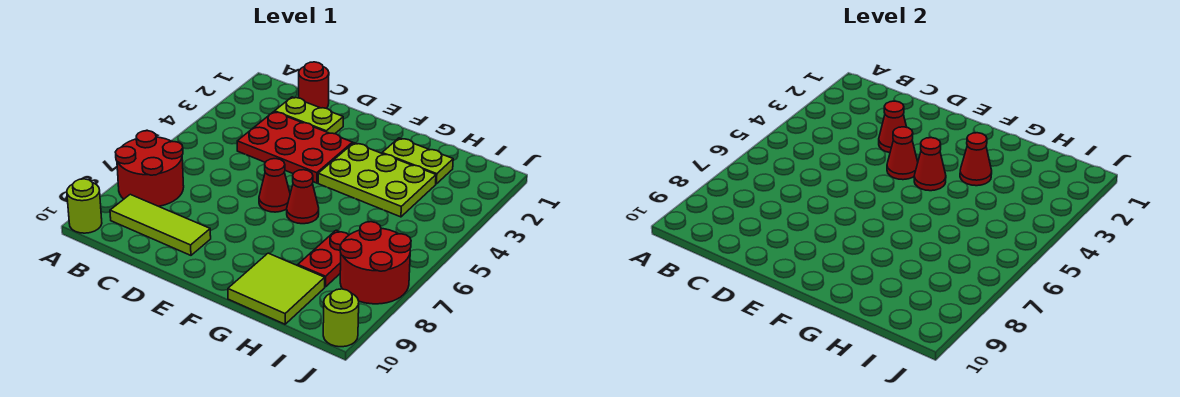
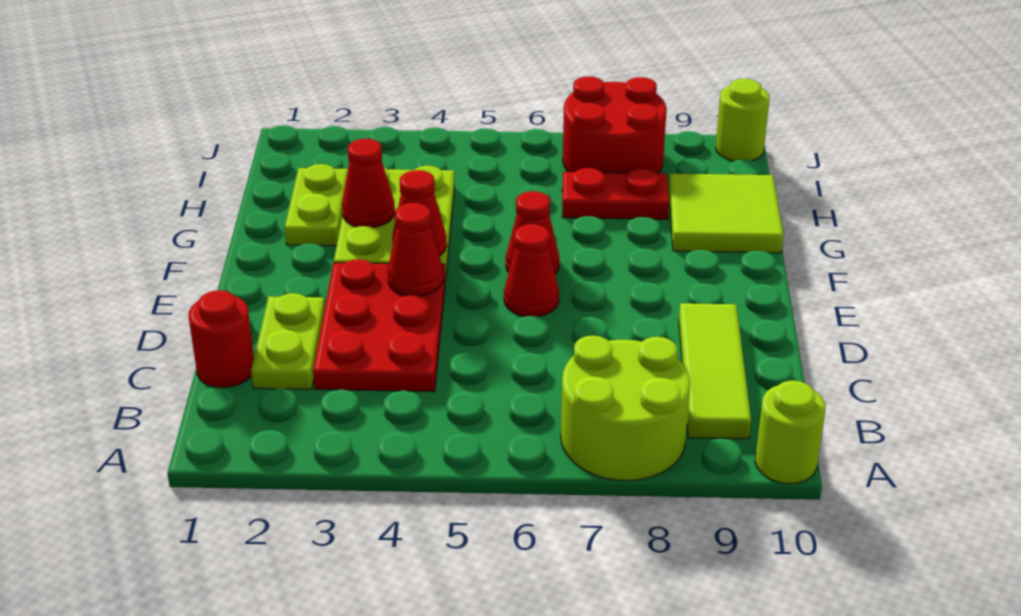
red 2x2 round brick [116,131,184,206] -> lime 2x2 round brick [561,336,690,481]
red 1x1 cone [879,101,906,153] -> none

